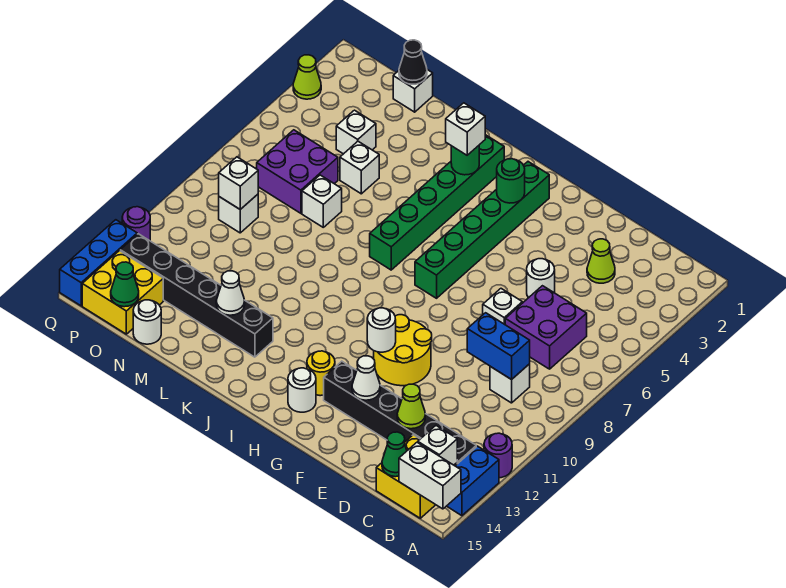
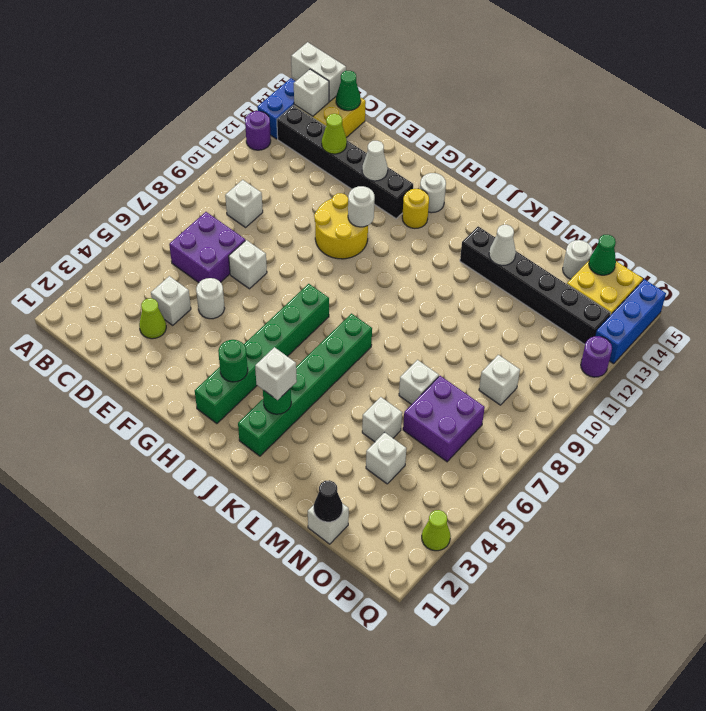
blue 1x2 brick [467,313,530,380] -> none
white 1x1 brick [219,157,258,209] -> white 1x1 brick moved to [151,276,191,325]

